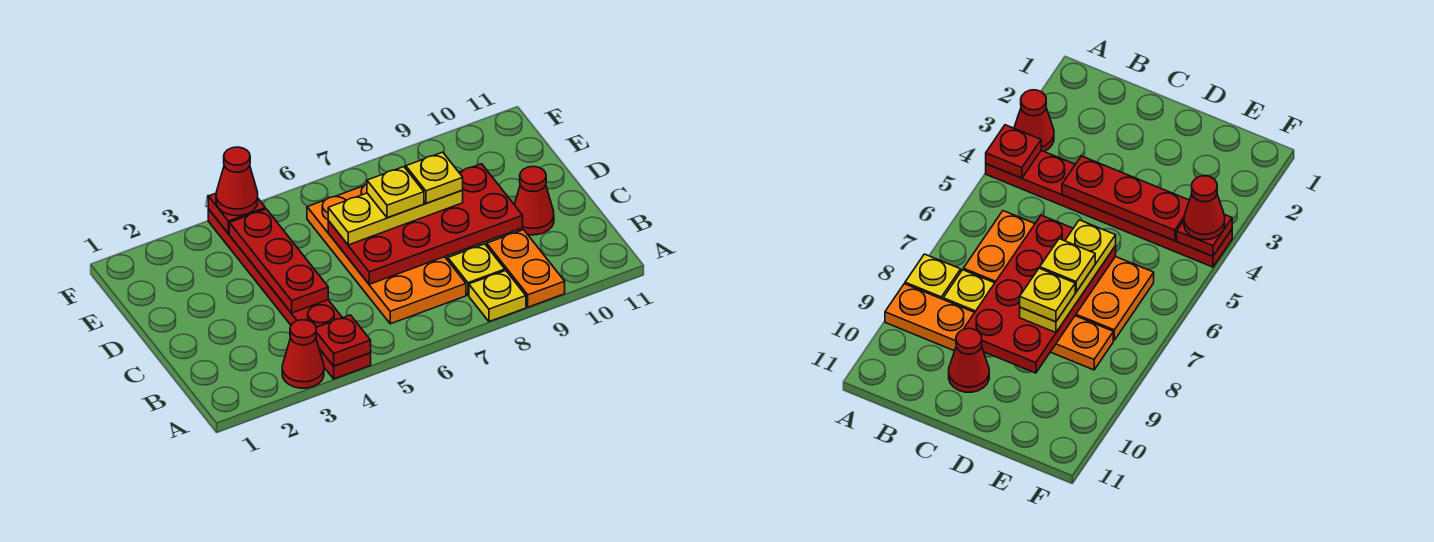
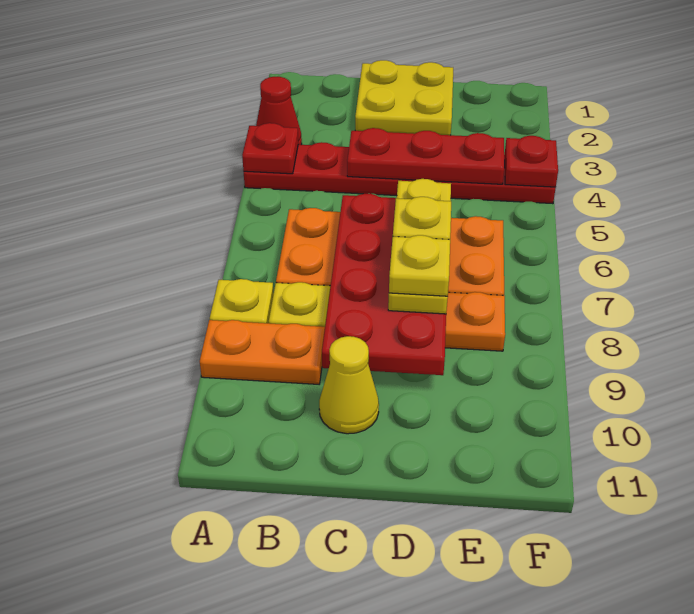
none -> yellow 2x2 plate [355,60,453,135]
red 1x1 cone [514,167,554,235] -> yellow 1x1 cone [319,336,379,434]
red 1x1 cone [216,147,258,216] -> none

